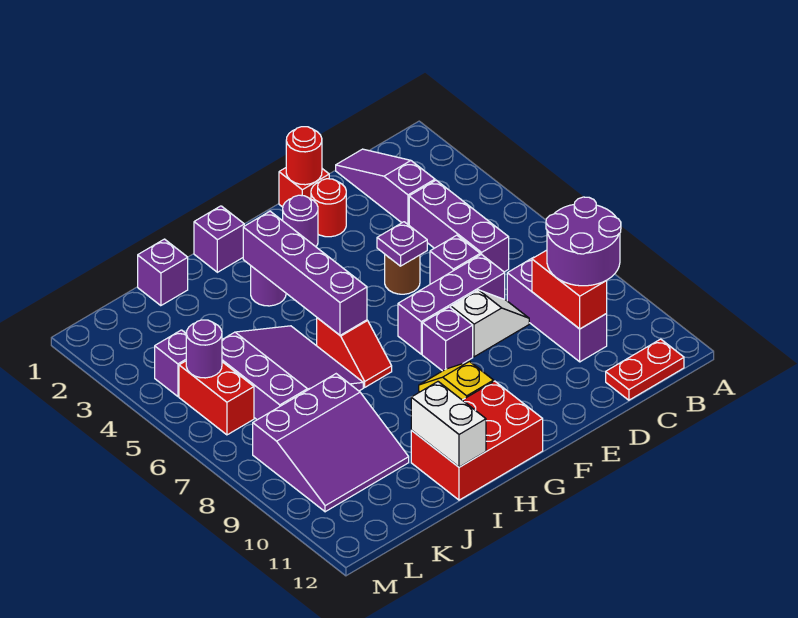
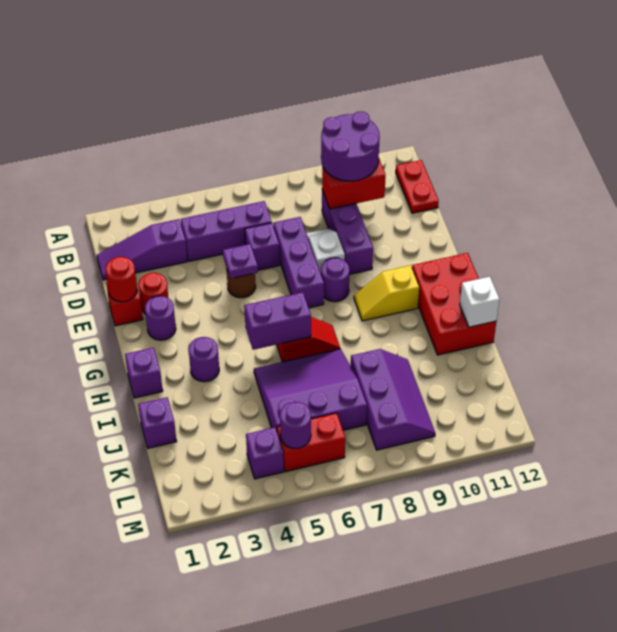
purple 1x3 brick [507,257,607,362] -> purple 1x3 brick turned to [322,190,373,274]
purple 1x1 brick [422,307,473,371] -> purple 1x1 round brick [321,258,350,302]
purple 1x4 brick [243,211,367,335] -> purple 1x2 brick [244,292,311,350]
white 1x2 brick [411,382,486,467] -> white 1x1 brick [460,277,500,327]
purple 3x3 slope [253,374,409,512] -> purple 2x3 slope [351,349,435,450]

